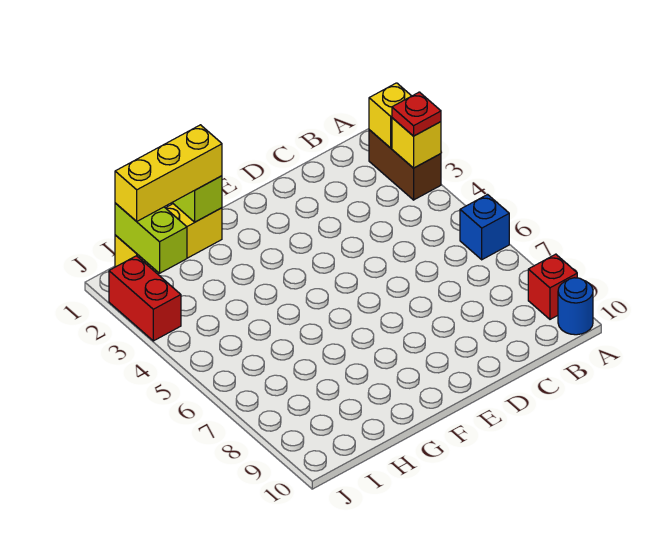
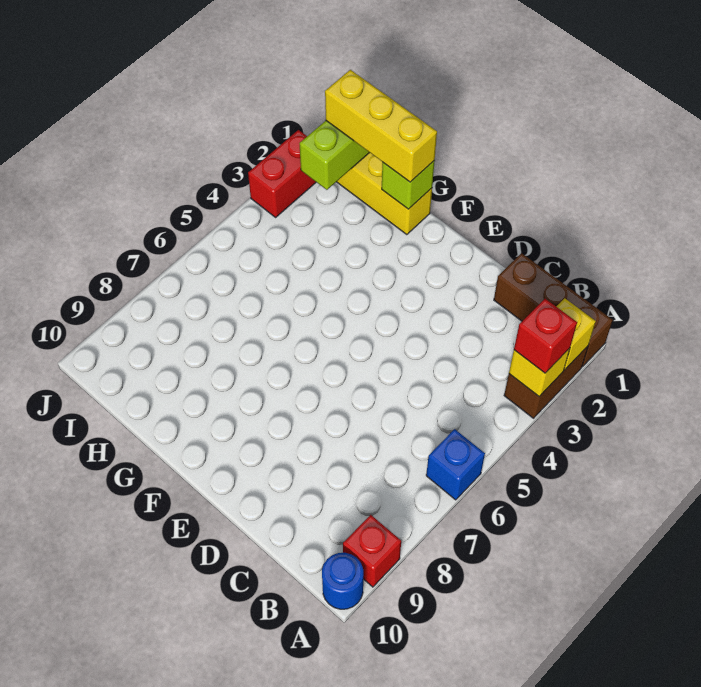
none -> brown 1x3 brick [494,253,613,367]
red 1x1 plate [392,92,441,136] -> red 1x1 brick [514,299,577,373]

